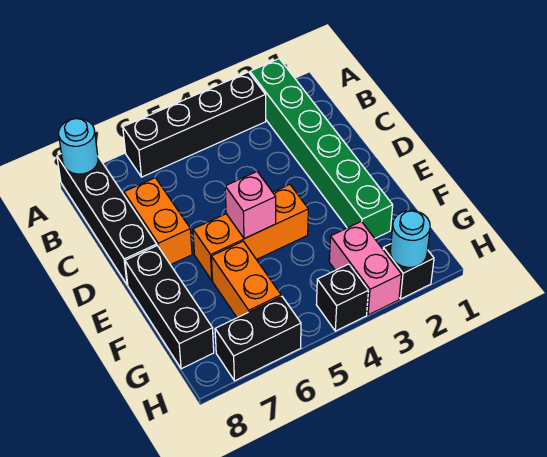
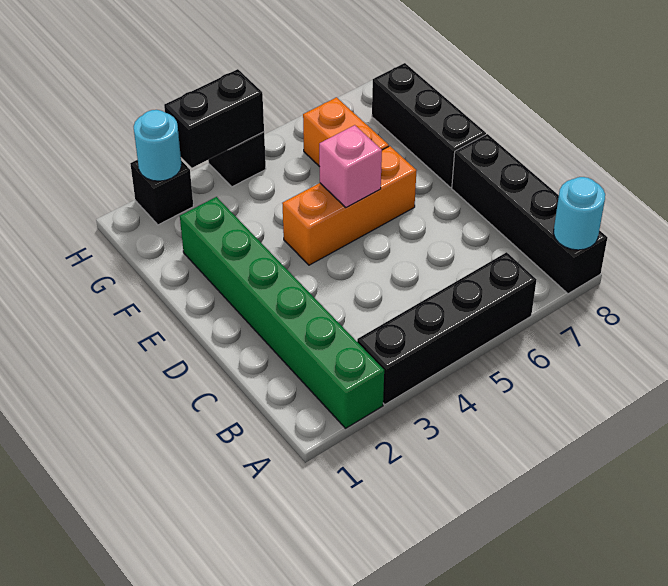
orange 1x2 brick [124,178,192,265] -> none
pink 1x2 brick [329,221,401,315] -> none
black 1x2 brick [215,296,301,381] -> black 1x2 brick moved to [164,69,264,168]

